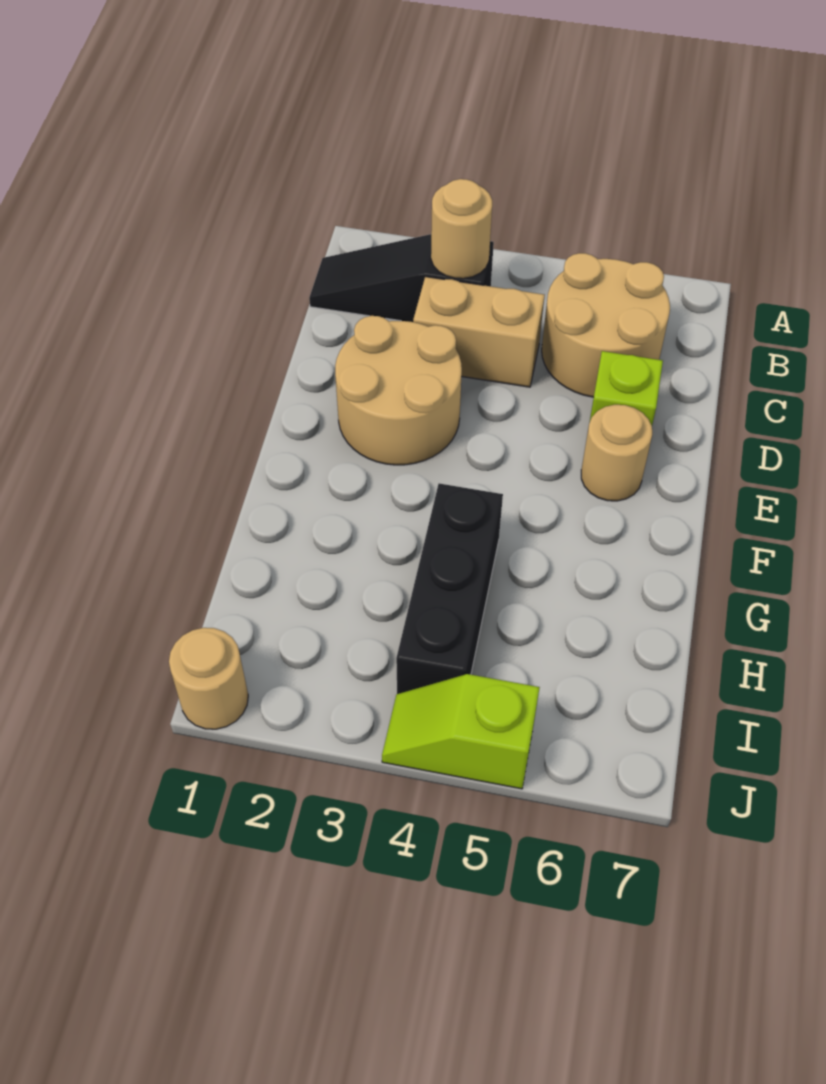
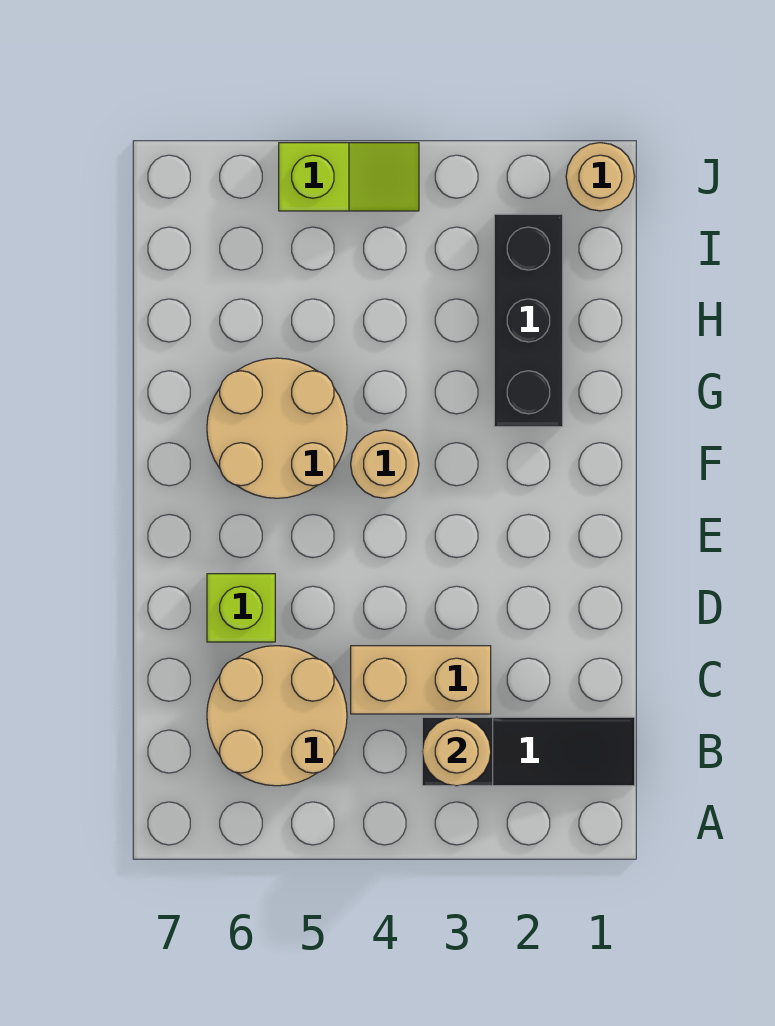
tan 2x2 round brick [335,316,462,465] -> tan 2x2 round brick moved to [207,358,347,498]
tan 1x1 round brick [581,405,652,501] -> tan 1x1 round brick moved to [351,430,419,498]
black 1x3 brick [396,483,503,694] -> black 1x3 brick moved to [494,214,563,427]

